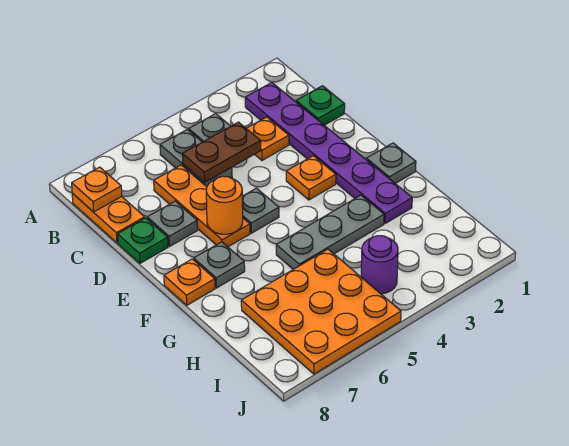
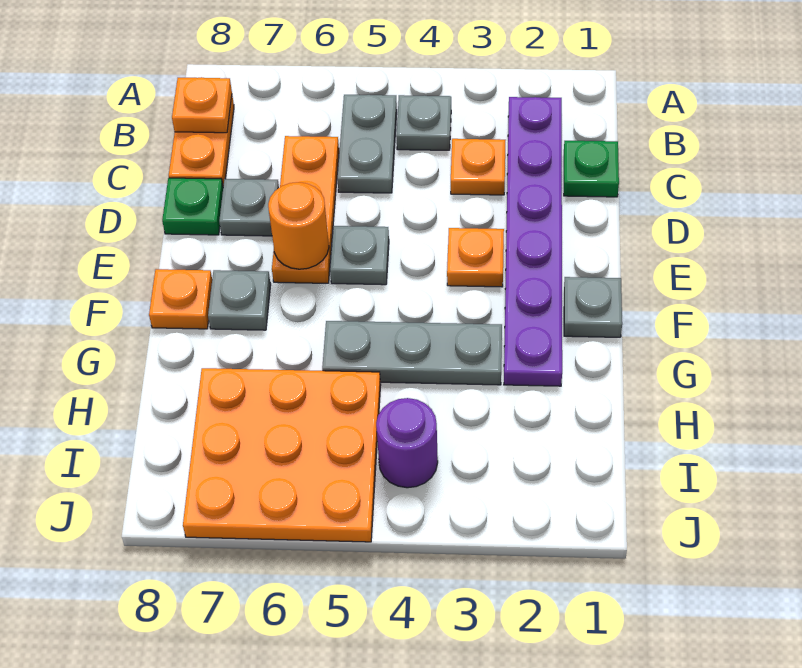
brown 1x2 plate [182,122,261,182] -> none

